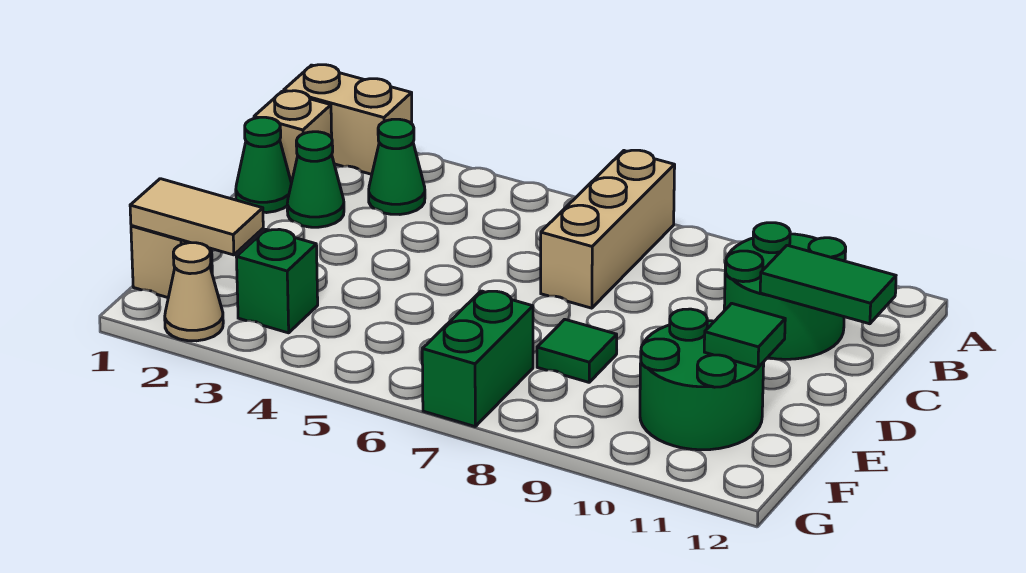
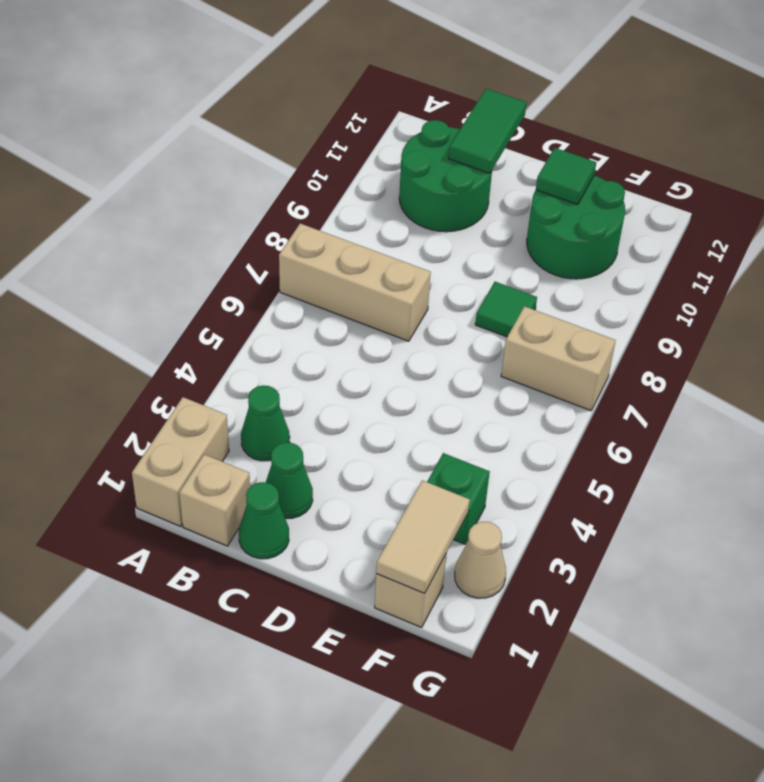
green 1x2 brick [422,291,533,426] -> tan 1x2 brick [501,306,616,411]

